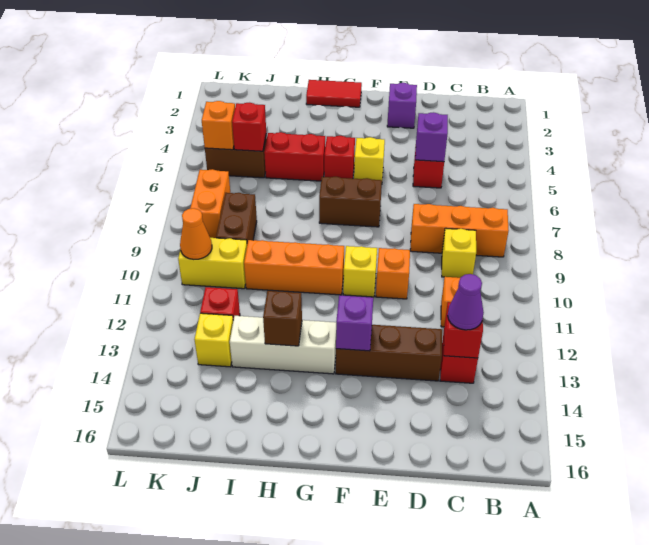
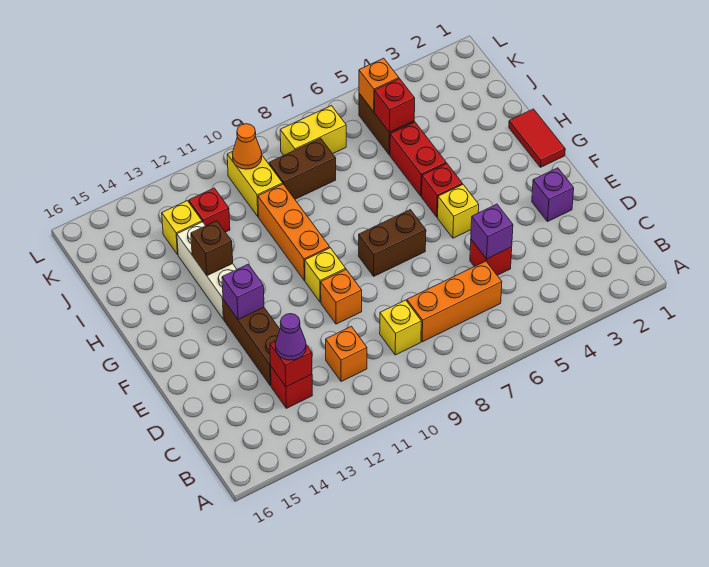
orange 1x3 brick [410,204,509,257] -> orange 1x3 brick turned to [407,261,502,342]
brown 1x2 brick [319,177,382,227] -> brown 1x2 brick turned to [358,210,426,276]
orange 1x2 brick [190,169,230,238] -> yellow 1x2 brick [280,106,346,155]

